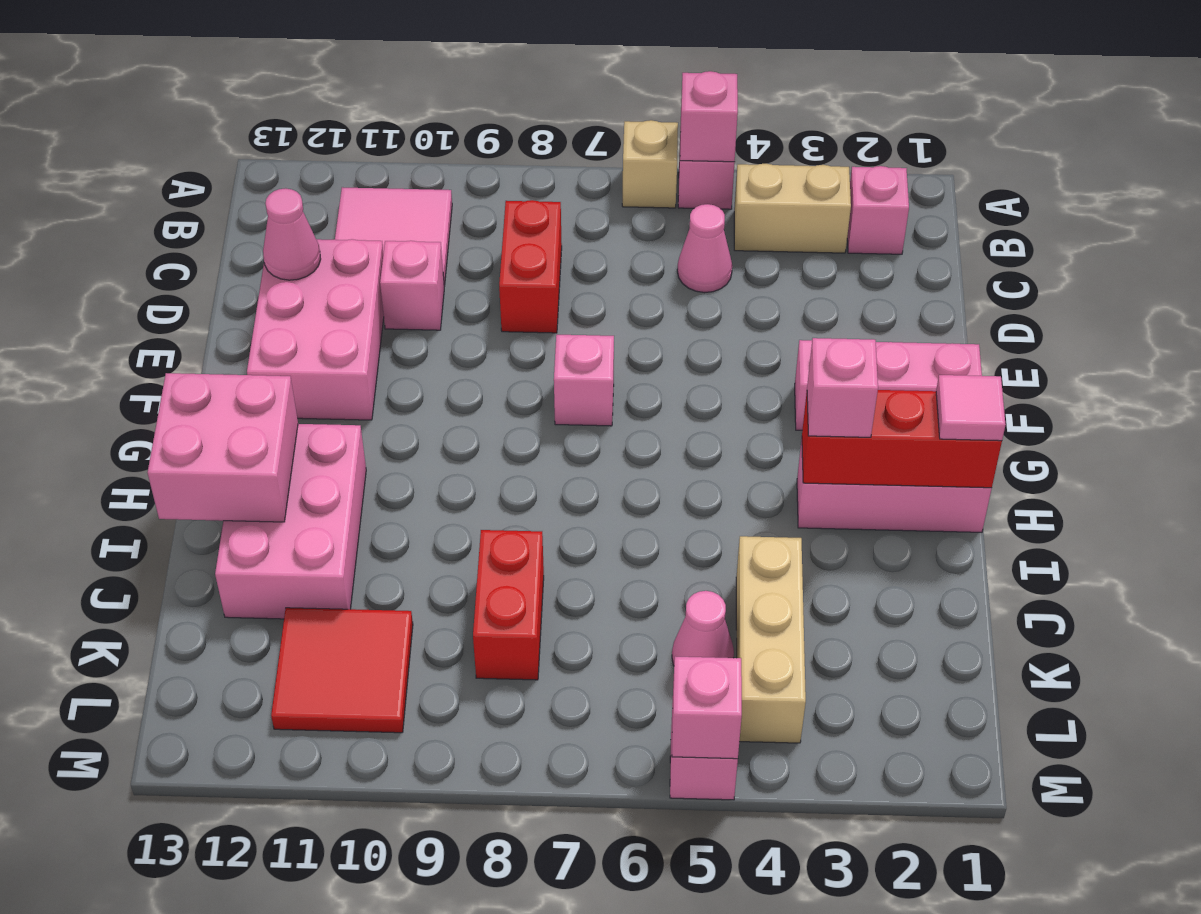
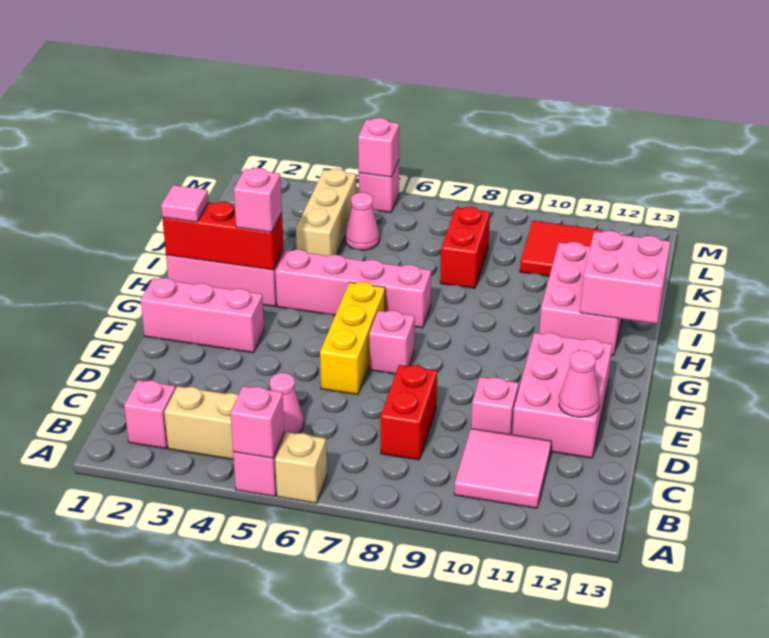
none -> yellow 1x3 brick [320,282,385,394]
none -> pink 1x4 brick [275,250,431,328]

